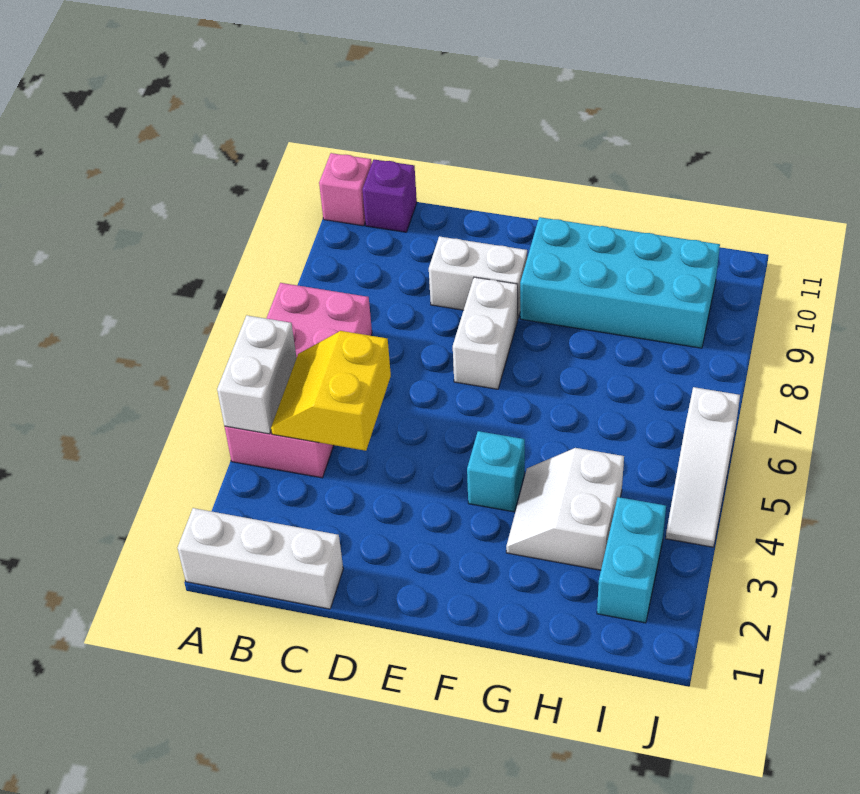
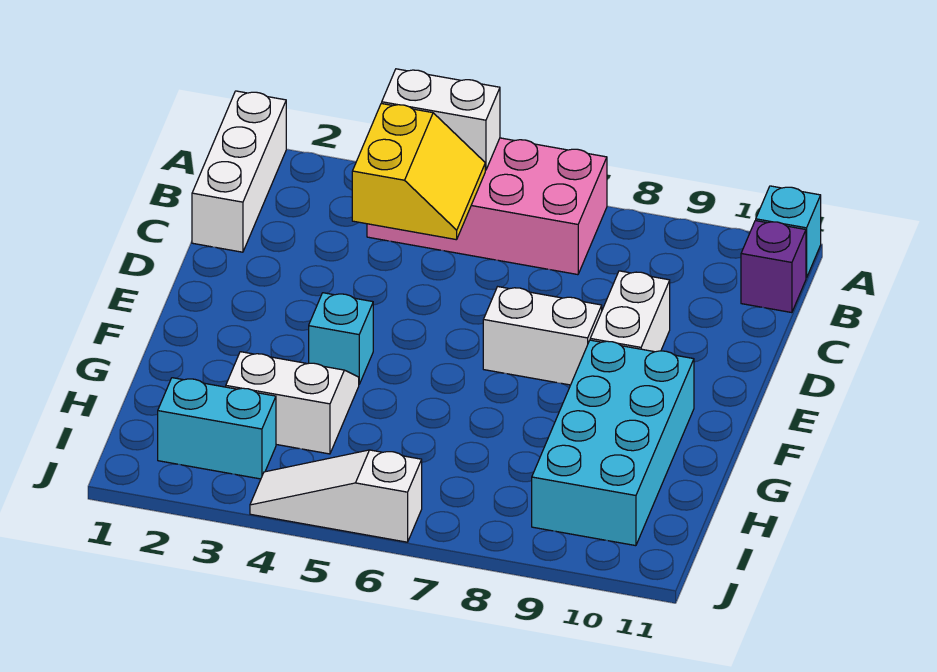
pink 1x1 brick [319,153,372,226] -> cyan 1x1 brick [756,186,821,278]
yellow 2x2 slope [271,331,391,451] -> yellow 2x2 slope turned to [352,103,485,240]

